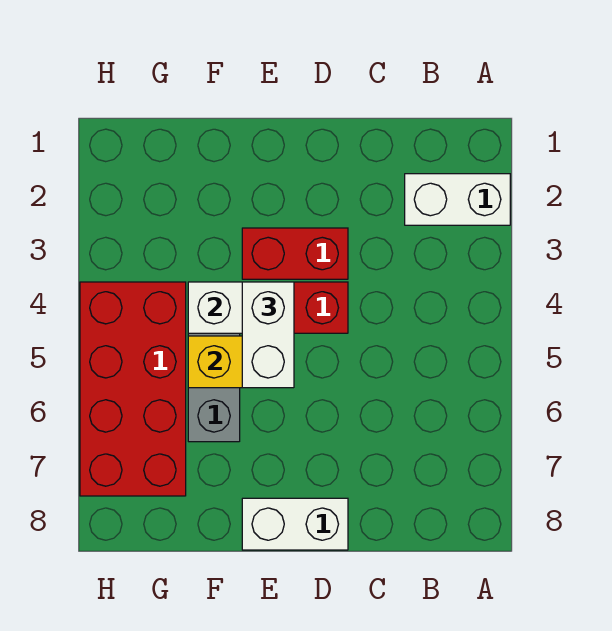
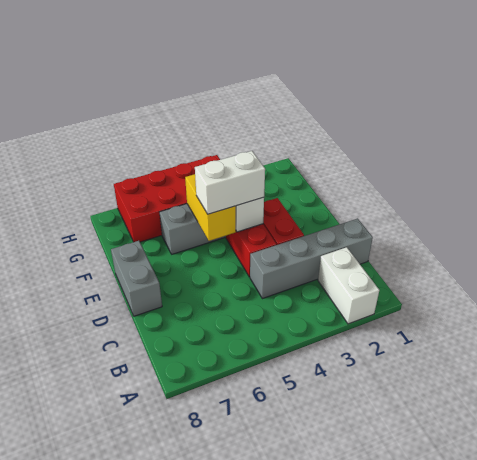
none -> grey 1x4 brick [250,218,373,299]
white 1x2 brick [242,498,348,550] -> grey 1x2 brick [111,241,162,316]

